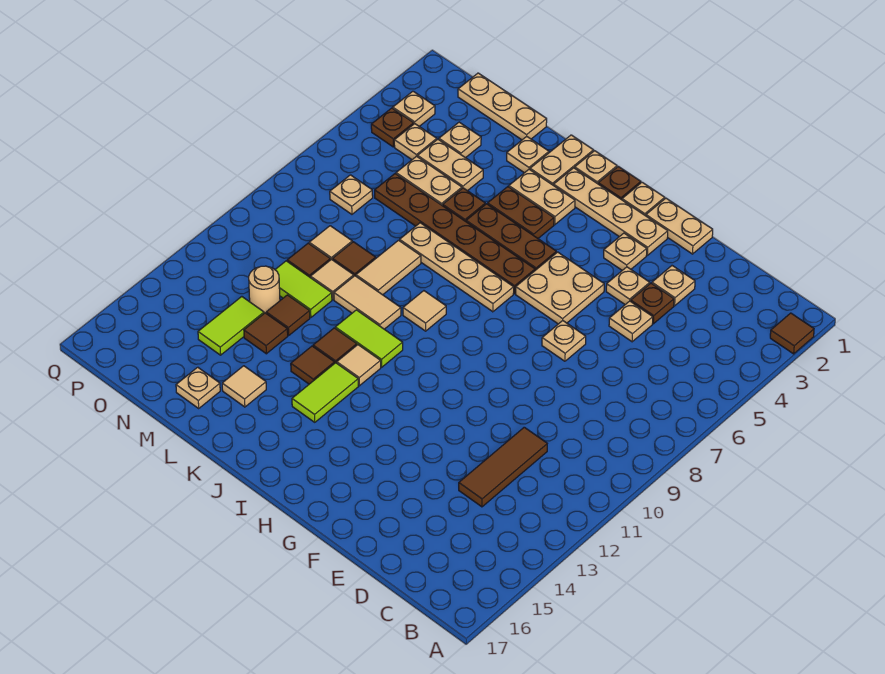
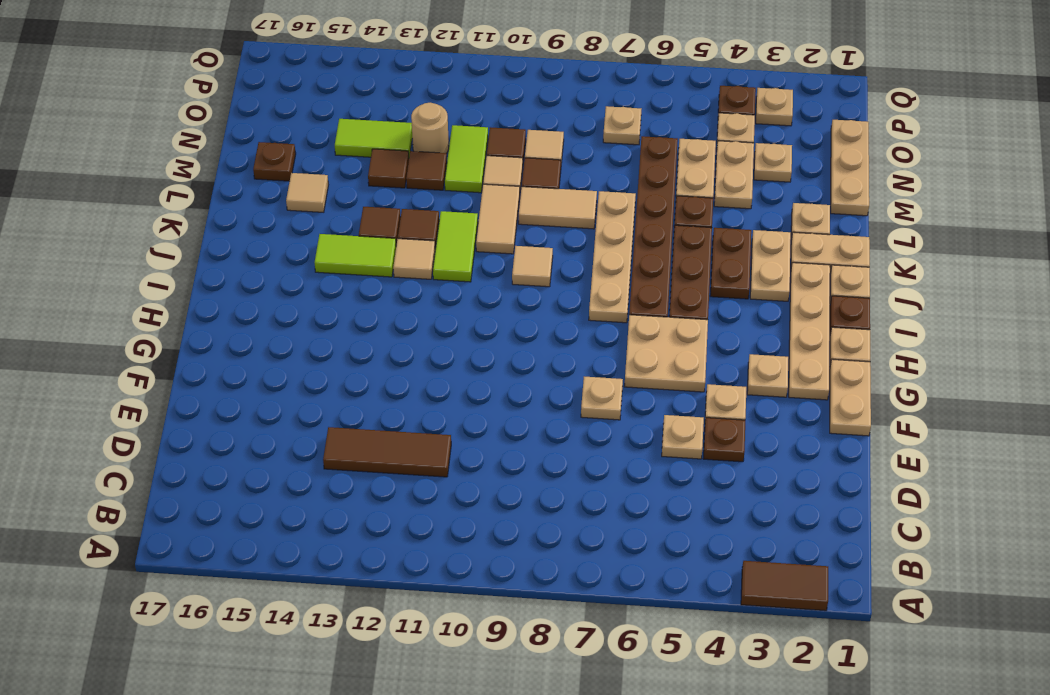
brown 1x1 tile [770,313,814,354] -> brown 1x2 tile [741,561,828,611]
tan 1x1 plate [652,266,695,306] -> none
tan 1x1 plate [176,367,220,408] -> brown 1x1 plate [253,142,296,181]

